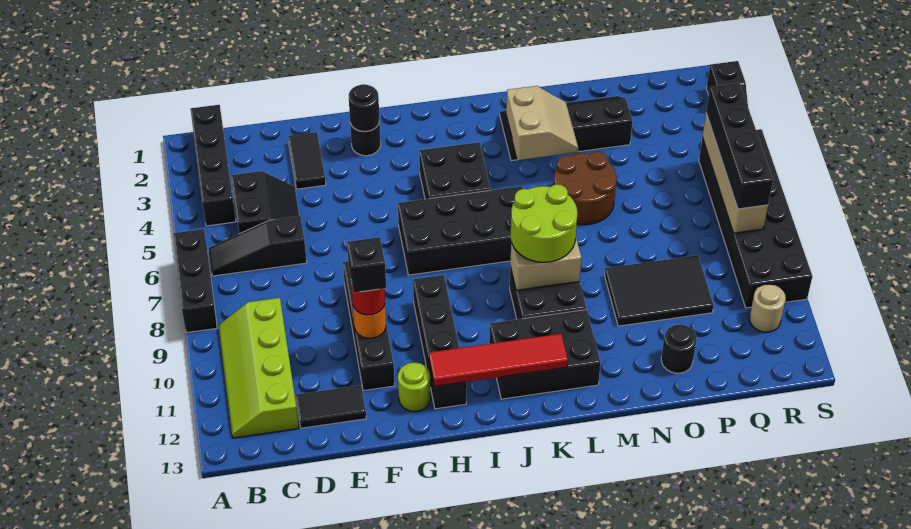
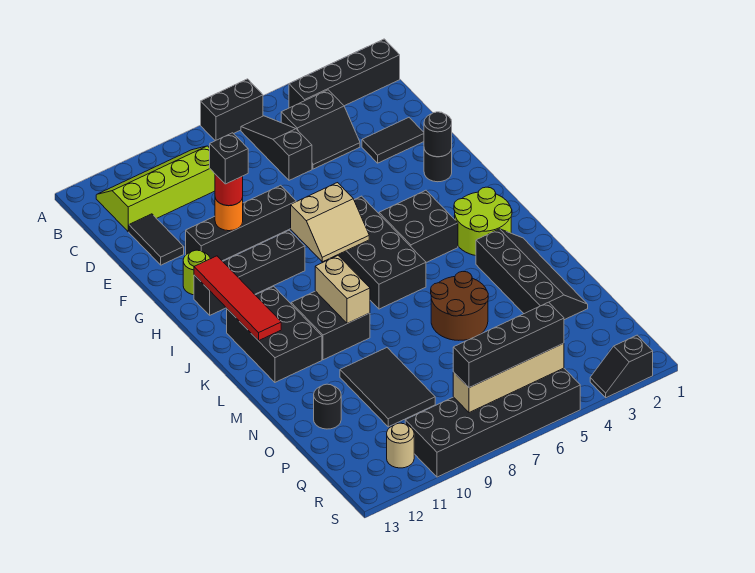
black 1x3 brick [173,229,217,333] -> black 1x2 brick [201,79,263,141]
lime 2x2 round brick [511,184,577,262] -> lime 2x2 round brick moved to [454,187,512,256]
tan 2x2 slope [506,86,578,160] -> tan 2x2 slope moved to [291,183,369,262]

